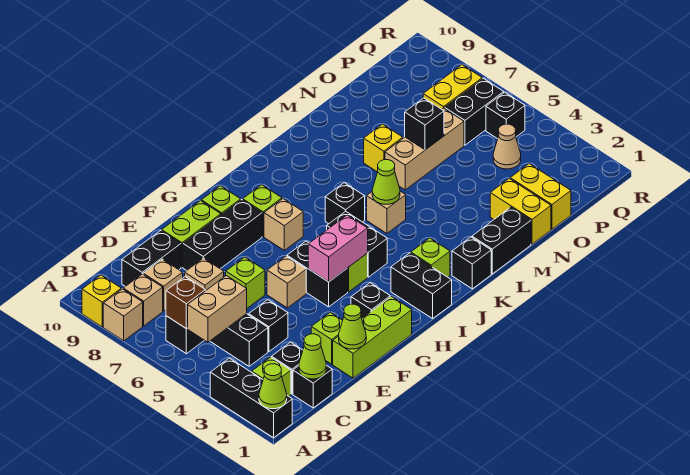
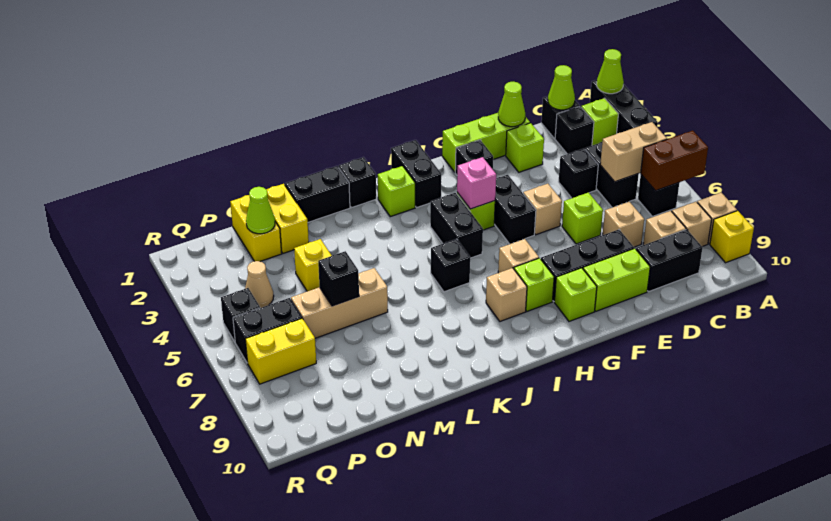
brown 1x1 brick [166,277,205,329] -> brown 1x2 brick [641,131,708,191]
pink 1x2 brick [308,215,368,282] -> pink 1x1 brick [457,157,496,209]
tan 1x1 brick [367,191,406,233] -> tan 1x1 brick moved to [486,268,527,321]
lime 1x1 cone [372,160,400,204] -> lime 1x1 cone moved to [246,187,275,234]
yellow 1x1 brick [364,124,403,172] -> yellow 1x1 brick moved to [294,239,332,291]

